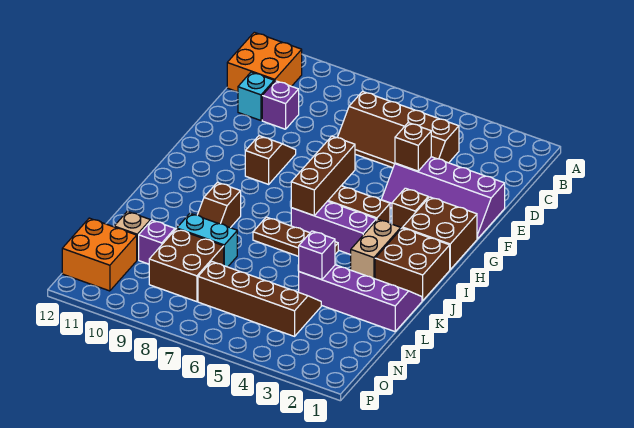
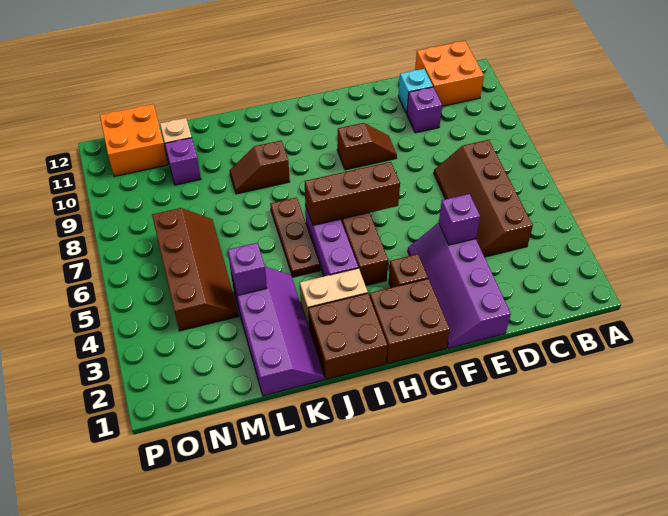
brown 1x1 brick [395,123,431,171] -> purple 1x1 brick [439,194,480,245]
cyan 1x2 brick [177,213,237,267] -> none
brown 2x2 brick [149,229,224,302] -> none

